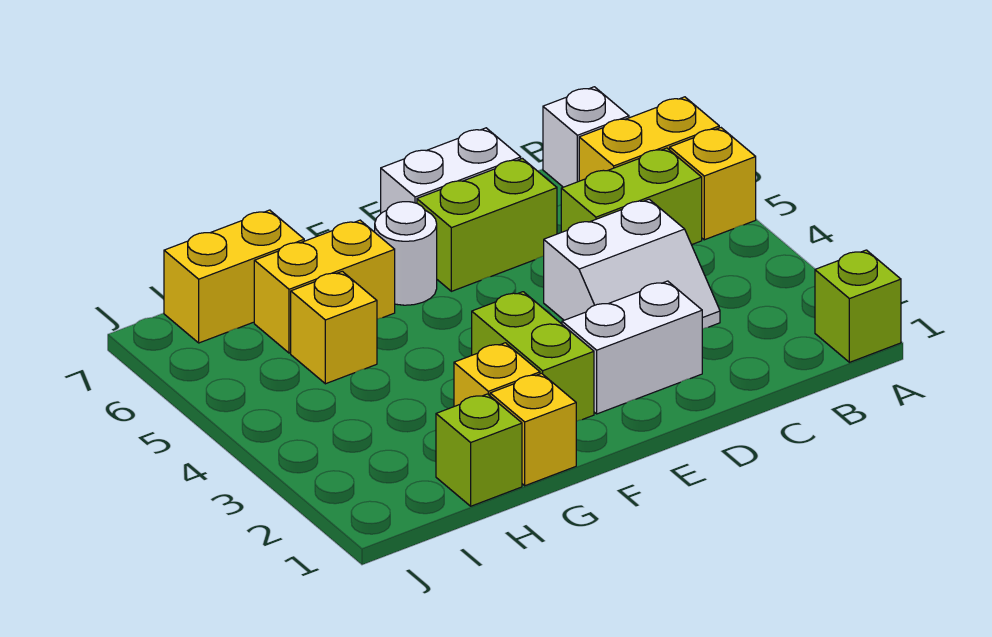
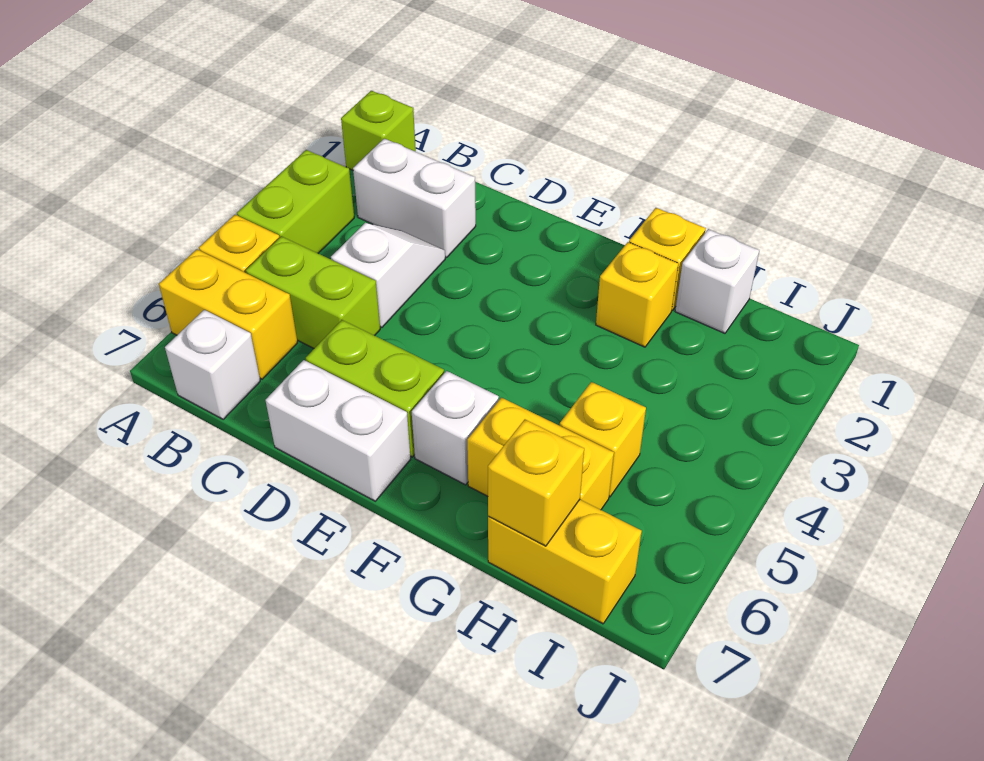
white 2x2 slope [544,199,720,329] -> white 1x2 slope [331,223,445,328]
white 1x2 brick [562,281,702,414] -> white 1x2 brick moved to [353,139,476,258]
lime 1x2 brick [472,292,594,421] -> lime 1x2 brick moved to [237,150,354,253]
white 1x1 round brick [375,202,437,305] -> white 1x1 brick [412,371,499,485]
lime 1x1 brick [436,394,522,506] -> white 1x1 brick [675,229,759,333]
none -> yellow 1x1 brick [488,420,584,546]

